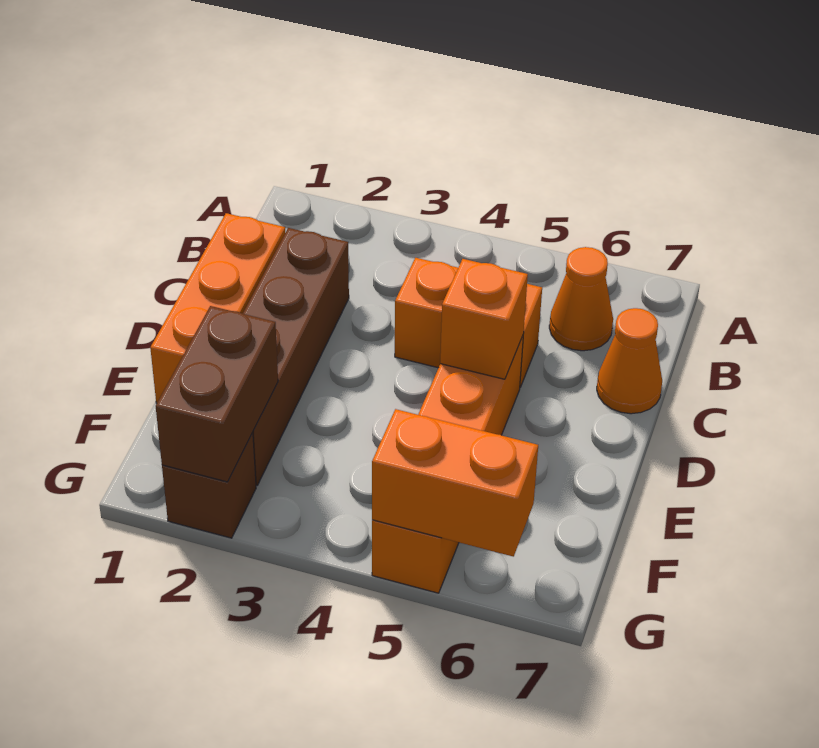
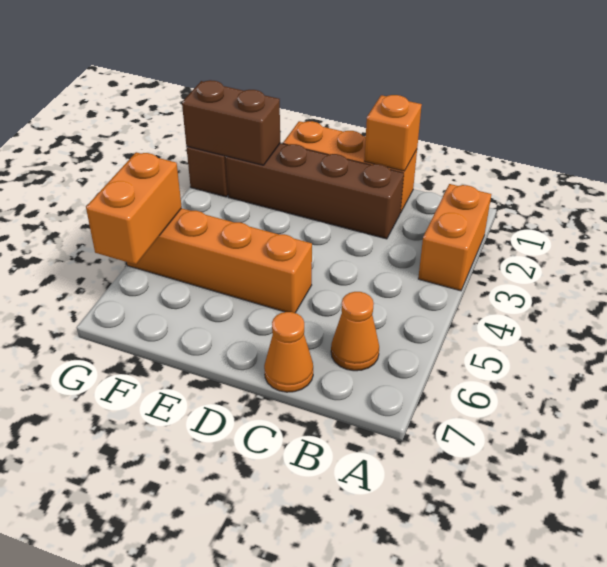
orange 1x2 brick [395,258,542,387] -> orange 1x2 brick moved to [418,184,491,291]
orange 1x1 brick [440,259,528,379] -> orange 1x1 brick moved to [364,95,422,171]

